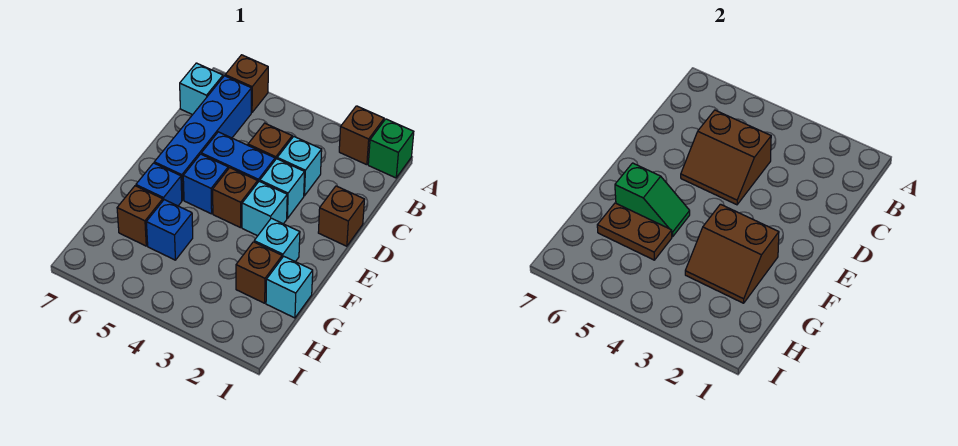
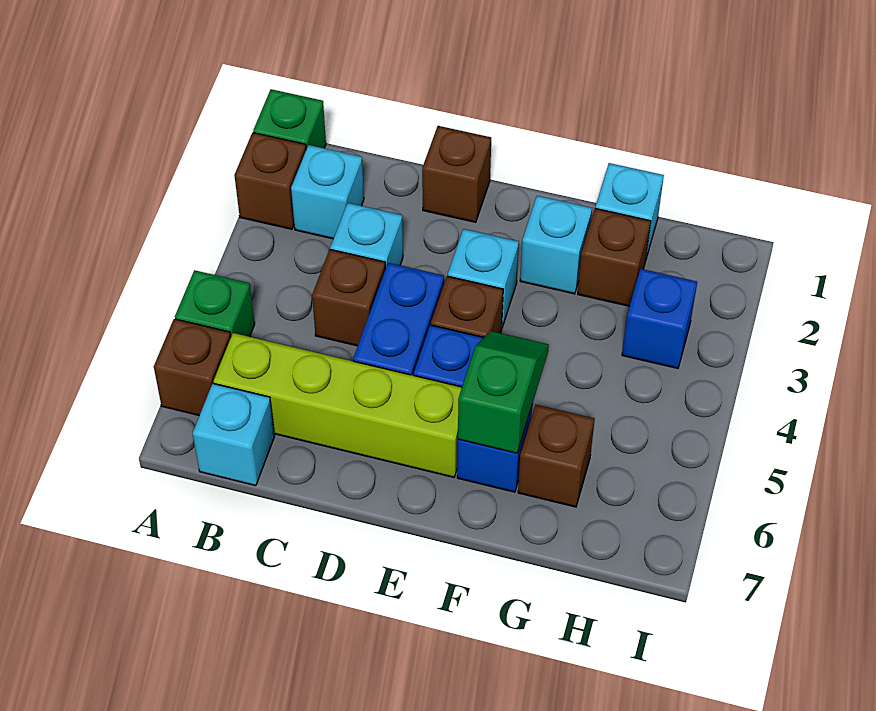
none -> green 1x1 brick [175,270,255,337]
blue 1x4 brick [154,76,251,200] -> lime 1x4 brick [214,333,462,477]
brown 2x2 slope [681,110,771,205] -> none
cyan 1x1 brick [260,159,305,218] -> cyan 1x1 brick moved to [291,145,364,239]
brown 2x2 slope [685,204,779,303] -> none
blue 1x1 brick [146,200,193,260] -> blue 1x1 brick moved to [622,269,697,368]
brown 1x2 plate [597,203,672,260] -> none

